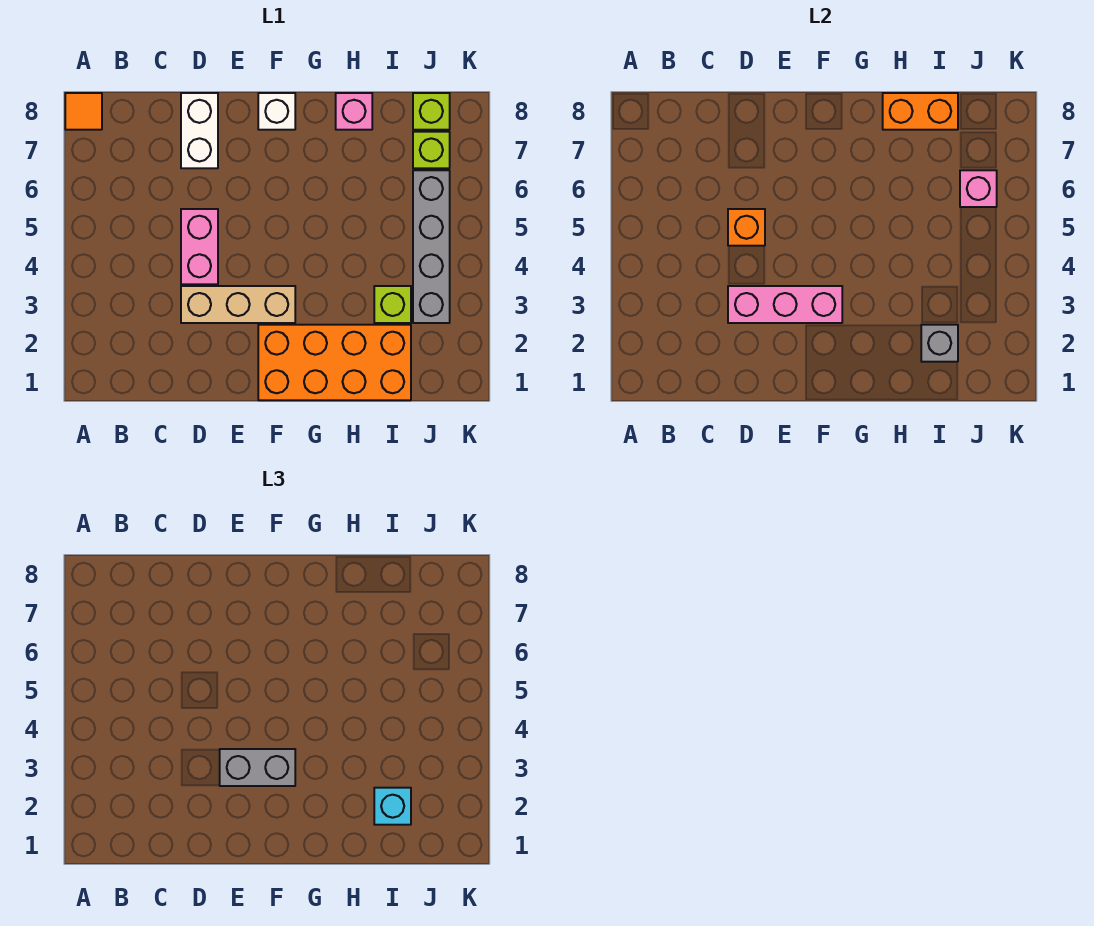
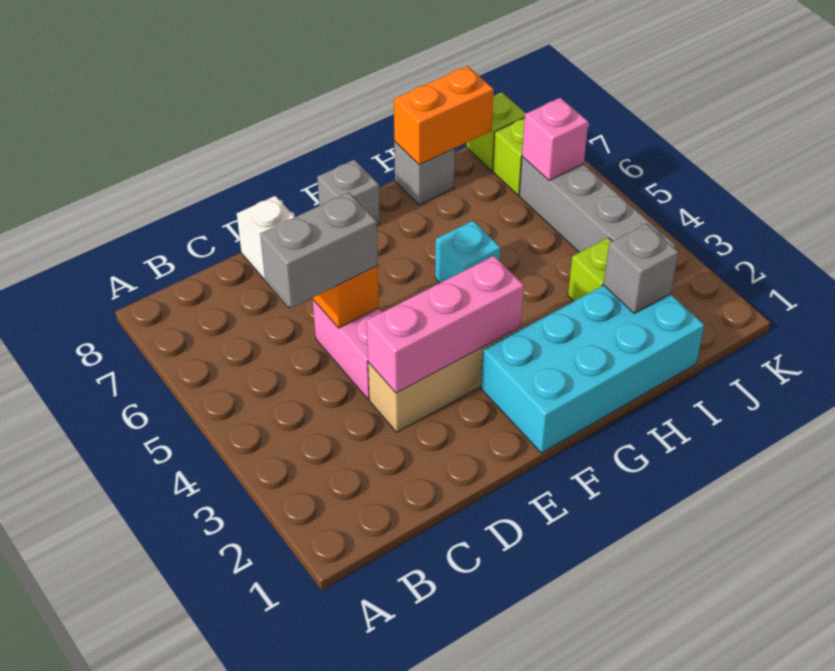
orange 1x1 tile [65,93,102,130] -> none
grey 1x2 brick [220,749,295,786] -> grey 1x2 brick moved to [260,192,378,308]
orange 2x4 brick [258,325,411,400] -> cyan 2x4 brick [481,285,704,453]
white 1x1 brick [258,93,295,130] -> grey 1x1 brick [317,160,380,225]
pink 1x1 brick [336,93,372,130] -> grey 1x1 brick [394,142,455,205]
cyan 1x1 brick [374,788,411,825] -> cyan 1x1 brick moved to [435,221,500,283]

